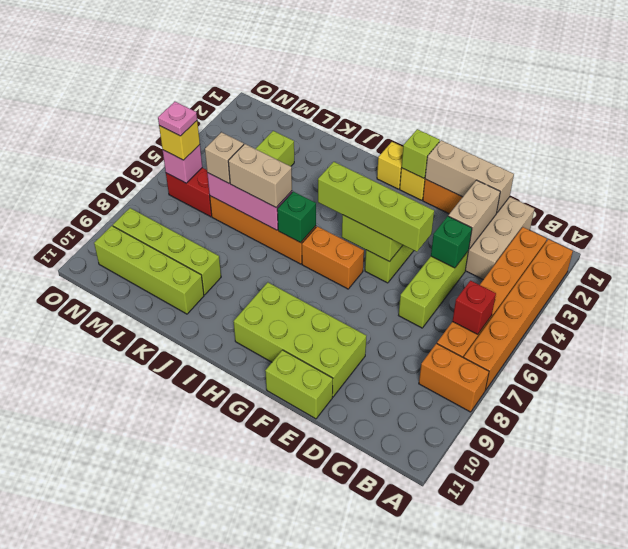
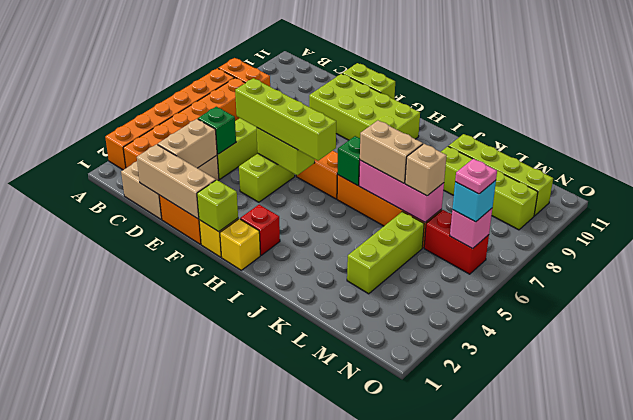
red 1x1 brick [452,281,496,334] -> red 1x1 brick moved to [240,205,280,255]
yellow 1x1 brick [159,121,200,160] -> cyan 1x1 brick [453,180,496,222]

